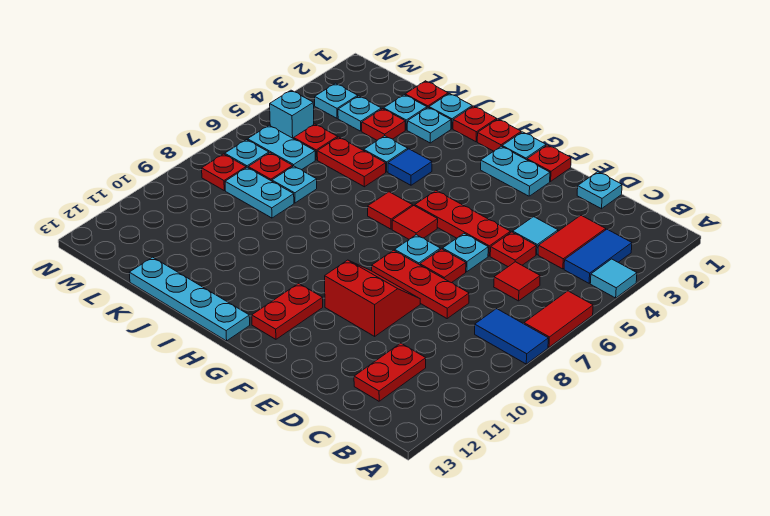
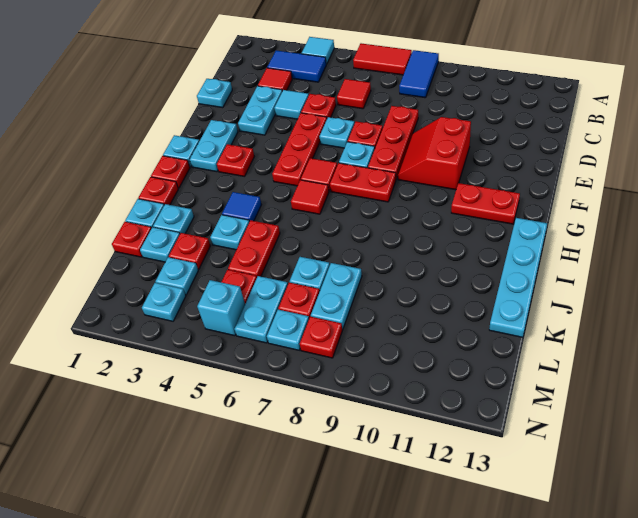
red 1x2 tile [538,215,606,269] -> red 1x1 tile [258,68,292,91]
red 1x2 plate [354,343,426,401] -> red 1x2 plate moved to [330,163,396,202]
none -> cyan 1x2 plate [238,86,282,135]
red 1x1 plate [527,145,571,181] -> red 1x1 plate moved to [217,144,254,177]

